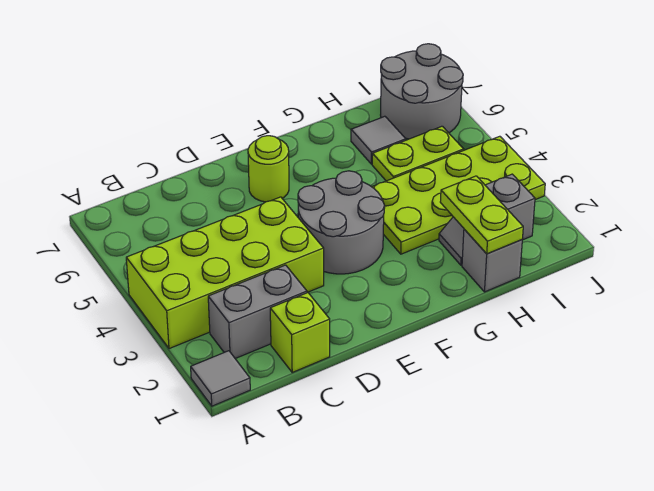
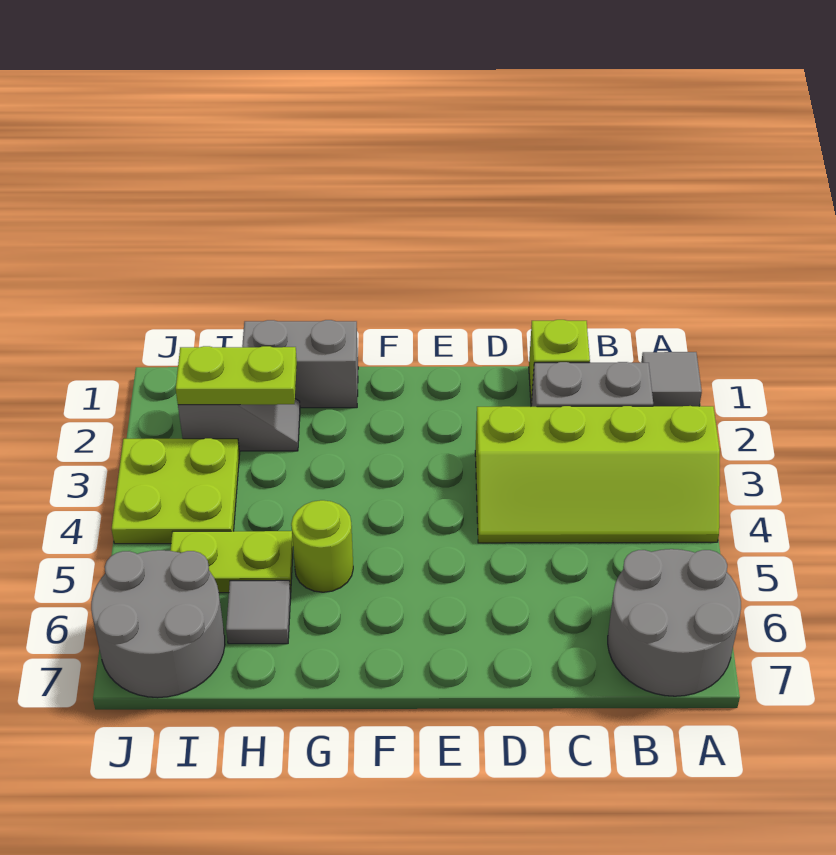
lime 2x4 brick [126,197,324,349] -> lime 2x4 slope [475,406,720,543]
grey 2x2 round brick [298,171,385,274] -> grey 2x2 round brick moved to [608,549,741,696]
lime 1x1 round brick [248,136,289,202] -> lime 1x1 round brick moved to [291,500,353,592]
lime 2x4 plate [372,136,545,254] -> lime 2x2 plate [112,438,240,544]
grey 1x1 brick [462,229,522,292] -> grey 1x2 brick [242,320,358,408]
lime 1x2 plate [440,176,523,254] -> lime 1x2 plate turned to [176,346,297,405]

